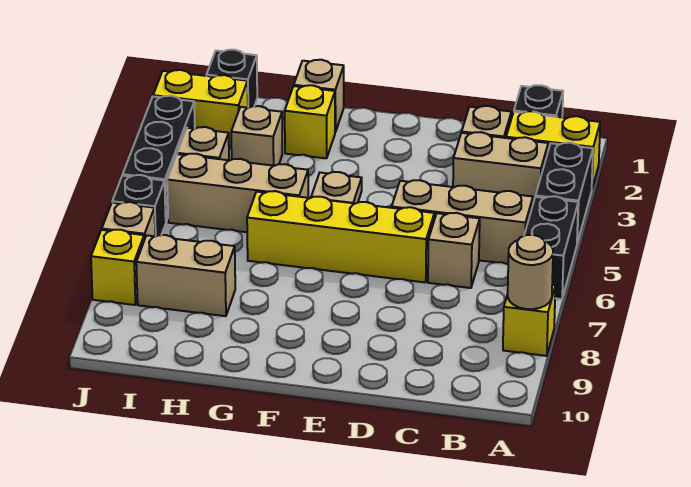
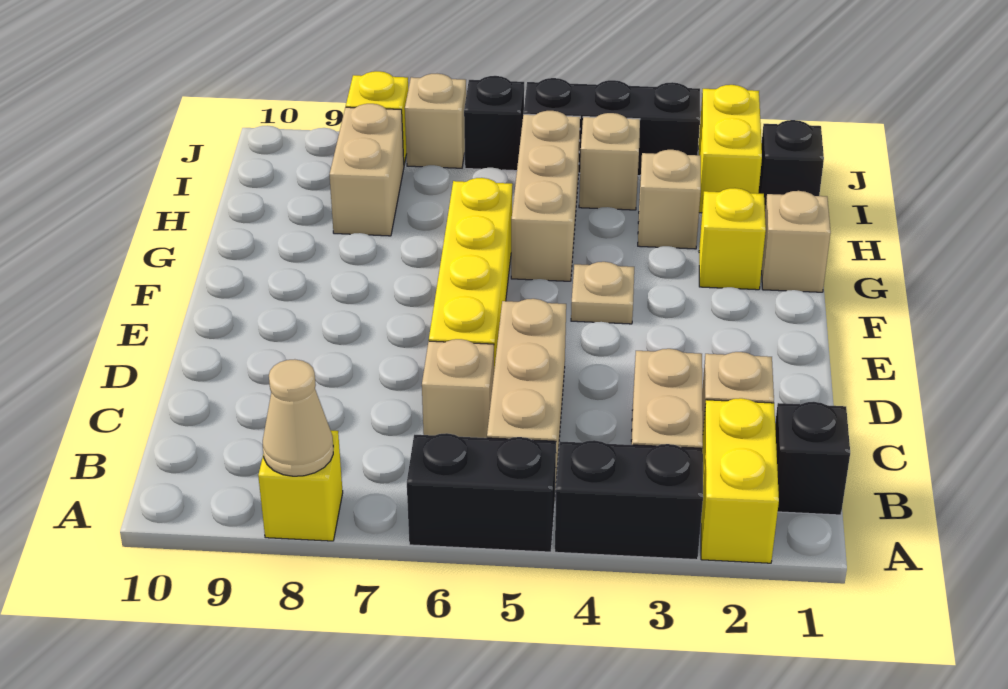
tan 1x1 round brick [508,235,553,309] -> tan 1x1 cone [263,359,333,476]

